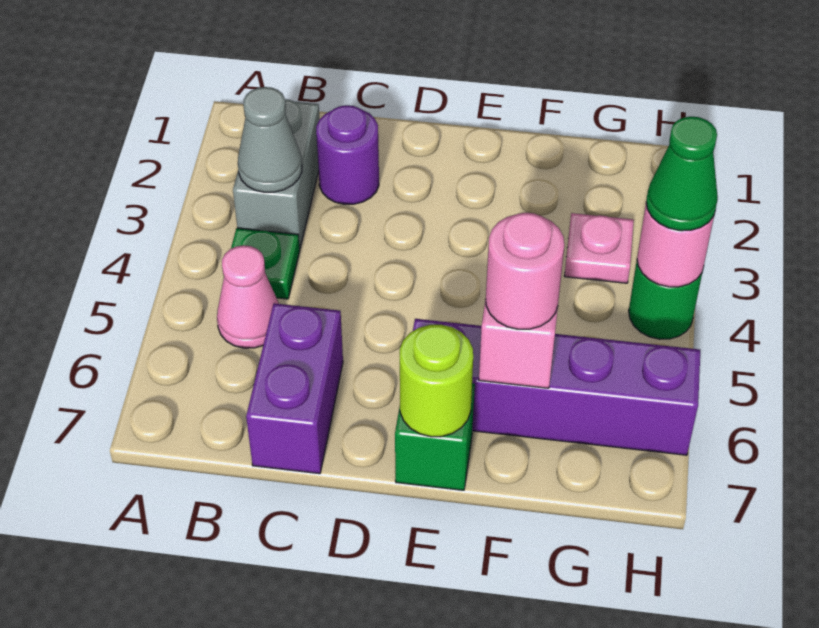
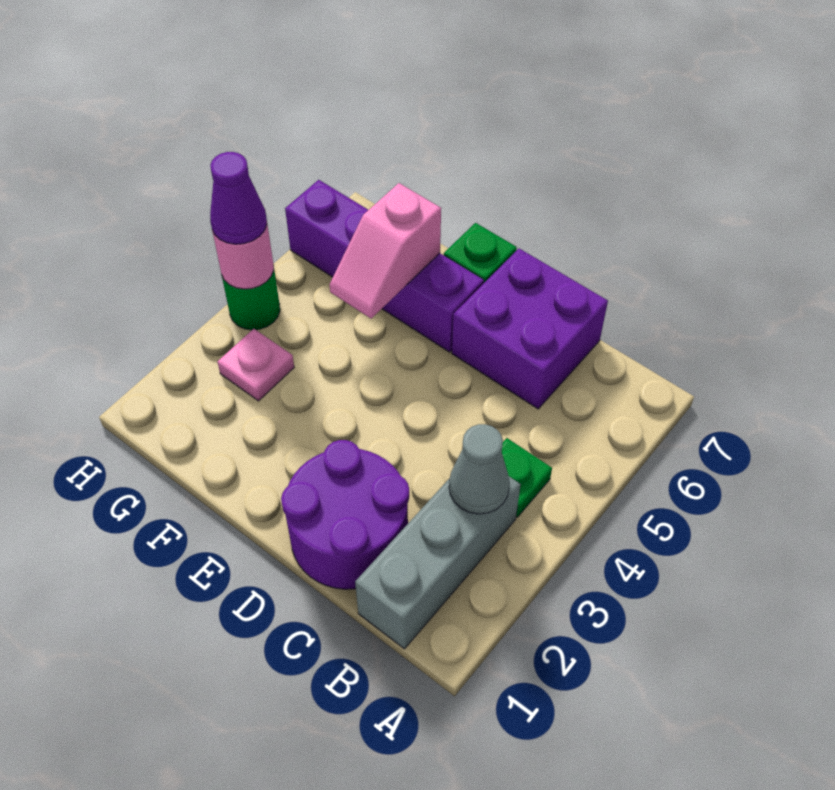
grey 1x2 brick [233,99,320,249] -> grey 1x3 brick [355,477,521,649]
pink 1x1 cone [217,245,279,348] -> none
purple 1x1 round brick [316,105,379,204] -> purple 2x2 round brick [281,440,409,589]
purple 1x2 brick [246,303,343,474] -> purple 2x2 brick [452,249,608,409]
lime 1x1 round brick [400,325,473,437] -> none
pink 1x1 round brick [486,213,564,329] -> none
green 1x1 cone [646,116,718,231] -> purple 1x1 cone [210,152,267,244]

